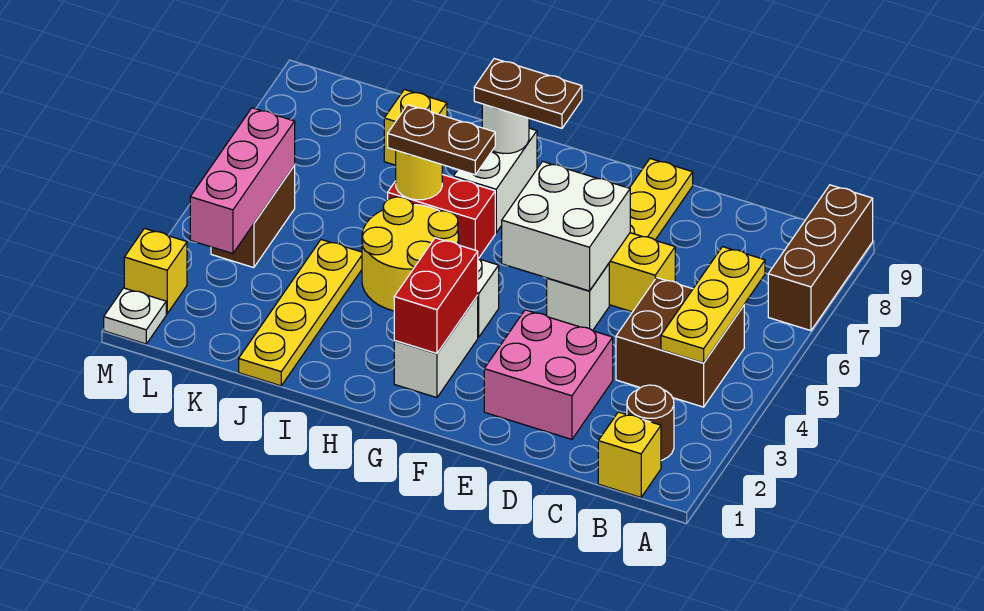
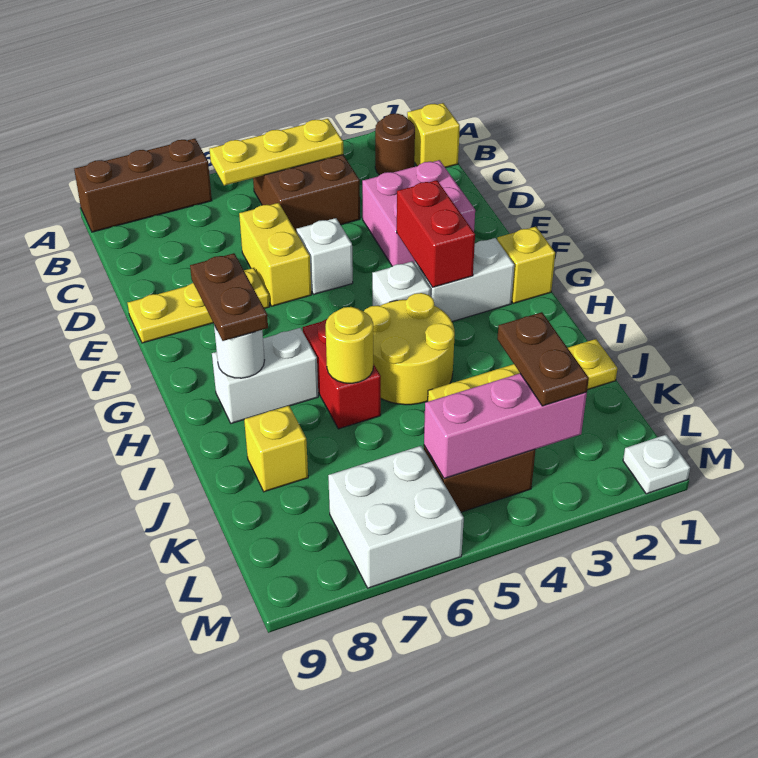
white 2x2 brick [502,161,630,291] -> white 2x2 brick moved to [328,446,464,588]
red 1x2 brick [394,238,478,353] -> red 1x2 brick turned to [397,180,475,287]
brown 1x2 plate [388,105,495,175] -> brown 1x2 plate moved to [497,312,589,406]
yellow 1x1 brick [124,228,187,314] -> yellow 1x1 brick moved to [497,227,555,303]

